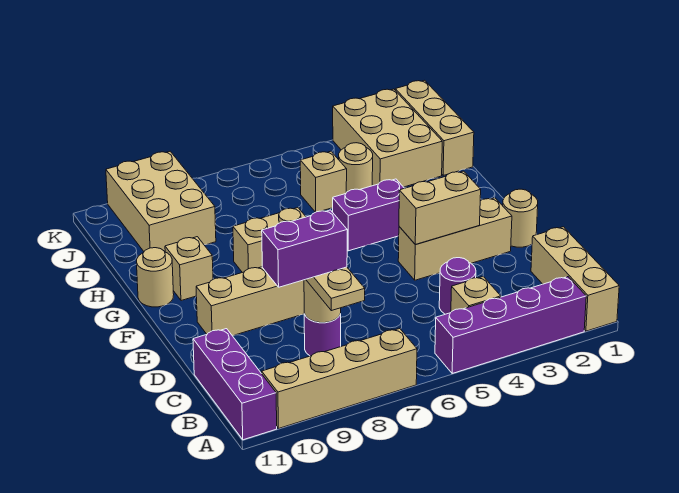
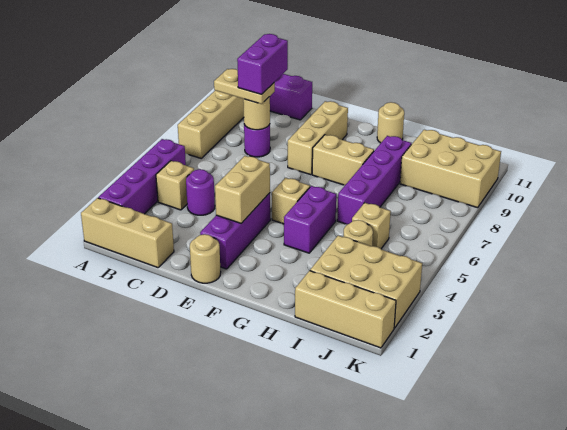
tan 1x3 brick [398,198,512,280] -> purple 1x3 brick [200,193,270,269]
tan 1x2 brick [233,208,306,273] -> tan 1x2 brick turned to [312,135,374,185]
tan 1x1 brick [165,237,213,301] -> tan 1x1 brick moved to [272,178,310,224]
none -> purple 1x4 brick [337,136,412,224]

